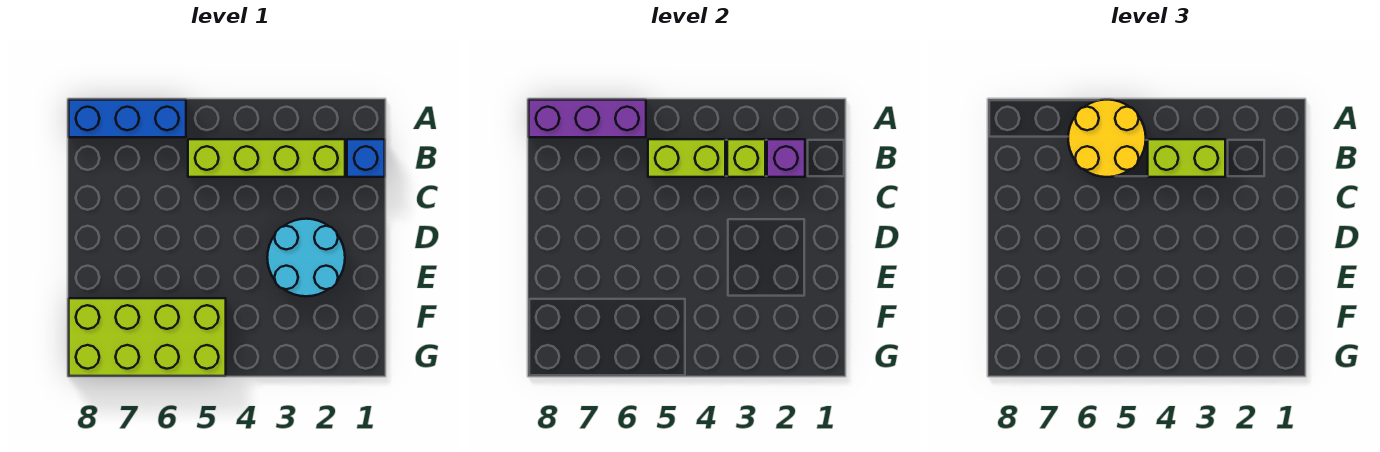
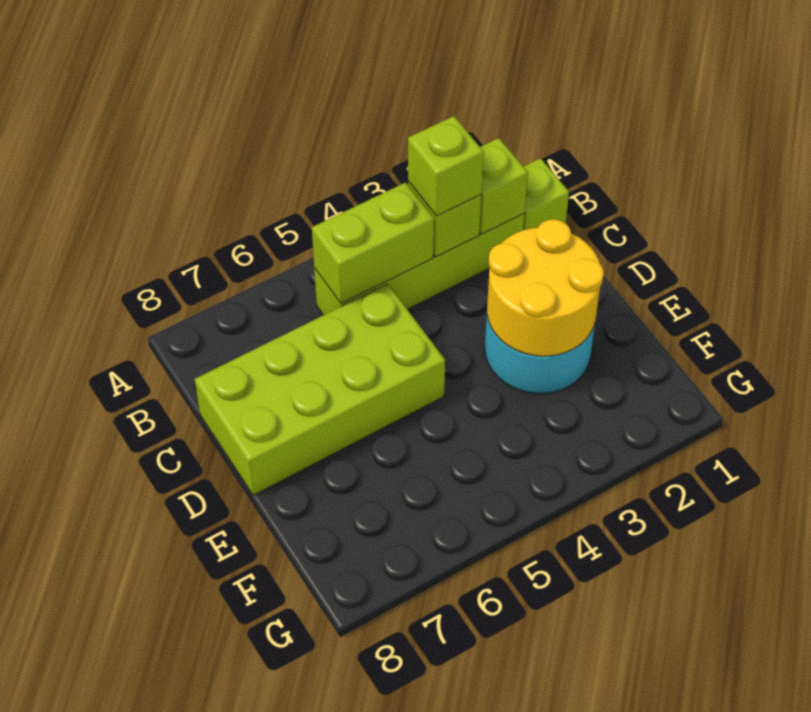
yellow 2x2 round brick [1068,100,1146,177] -> yellow 2x2 round brick moved to [487,219,604,356]
blue 1x3 brick [69,100,186,137] -> none
purple 1x3 brick [529,100,646,137] -> none
blue 1x1 brick [347,139,385,177] -> lime 1x1 brick [523,158,569,230]
purple 1x1 brick [767,139,805,177] -> lime 1x1 brick [479,138,528,234]
lime 1x2 brick [1148,139,1225,177] -> lime 1x1 brick [408,116,483,216]
lime 2x4 brick [69,298,226,376] -> lime 2x4 brick moved to [195,284,445,495]

